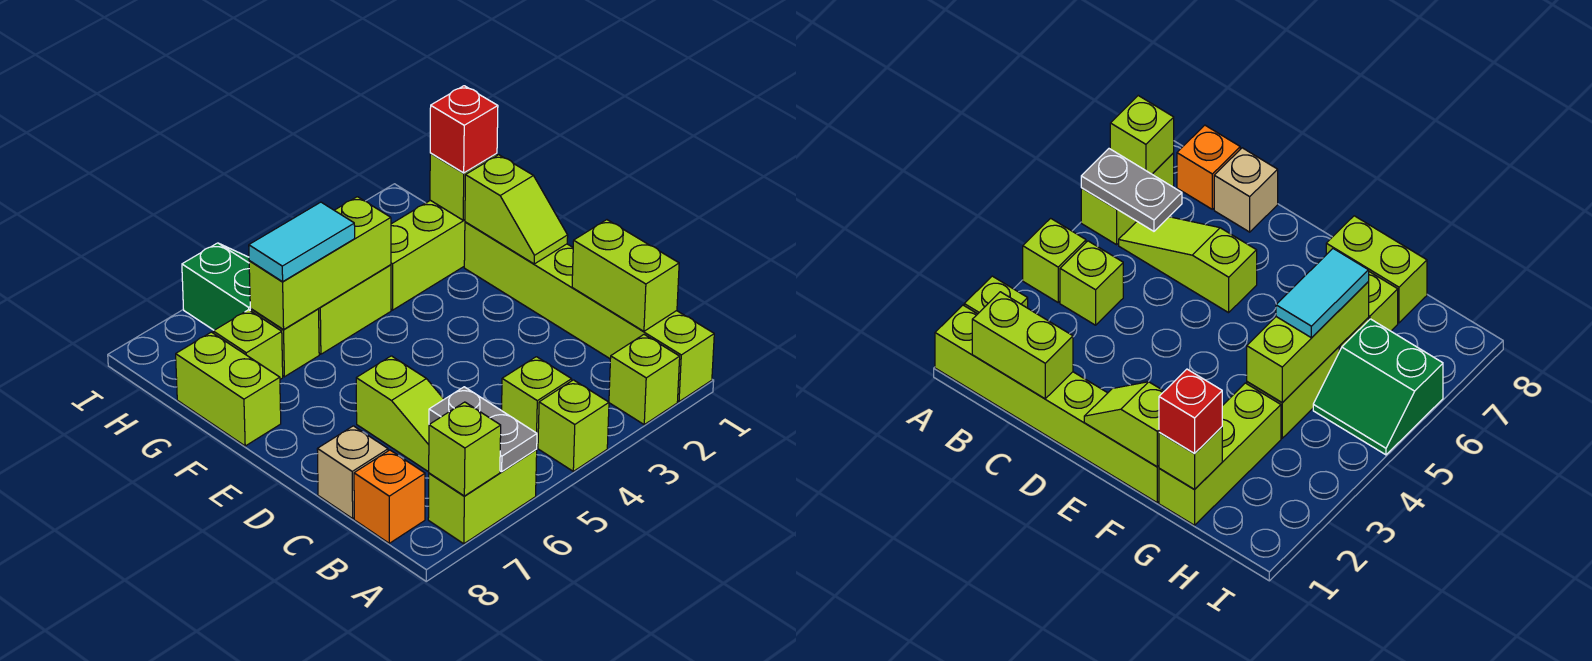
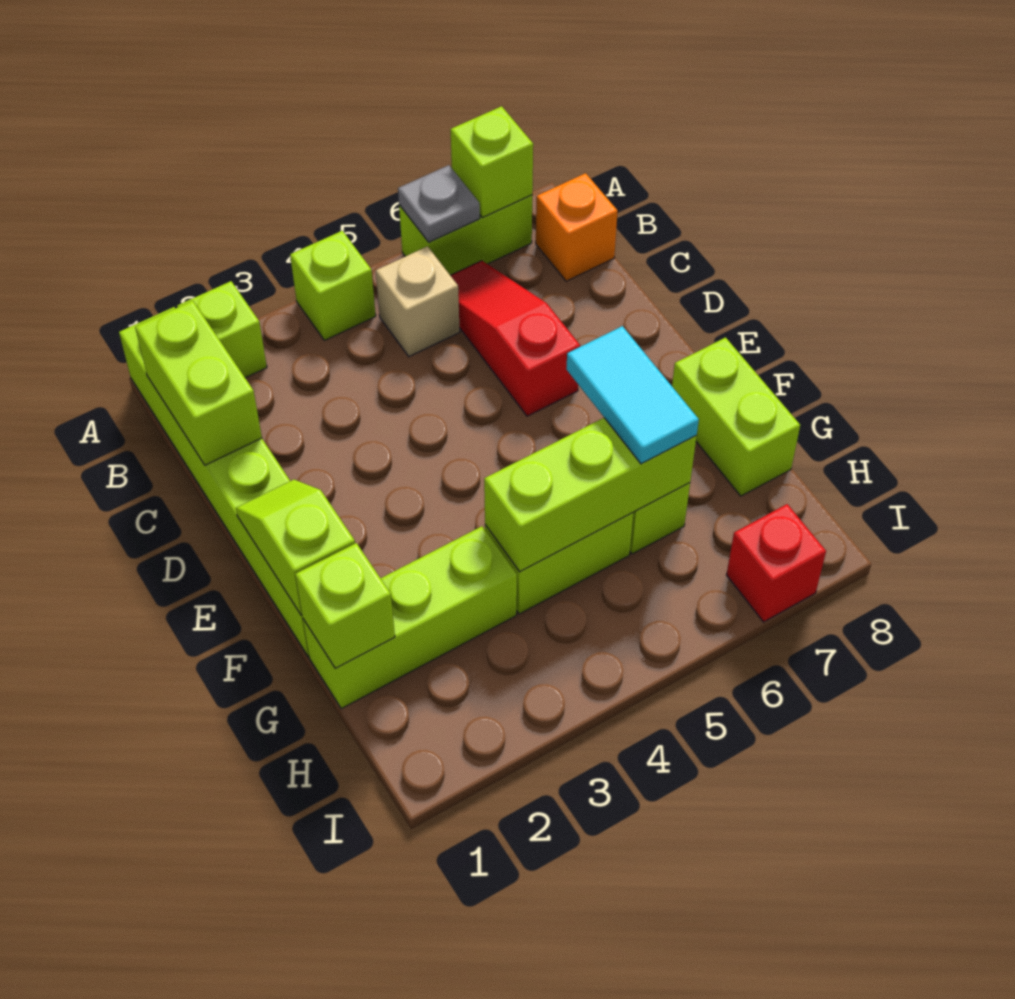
grey 1x2 plate [429,387,537,472] -> grey 1x1 plate [398,165,480,242]
lime 1x1 brick [502,357,572,447] -> none
lime 1x3 slope [356,356,444,472] -> red 1x3 slope [450,261,580,416]
tan 1x1 brick [317,426,388,518] -> tan 1x1 brick moved to [376,246,460,357]
red 1x1 brick [430,86,498,173] -> red 1x1 brick moved to [727,504,826,622]
cyan 1x2 tile [249,202,355,282] -> cyan 1x2 tile turned to [566,326,699,464]
lime 1x1 brick [213,310,283,379] -> none
green 2x2 slope [182,243,251,330] -> none

